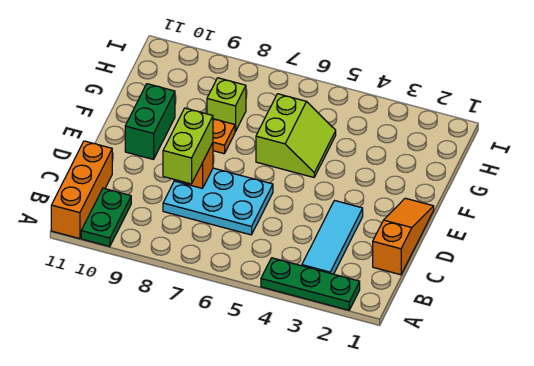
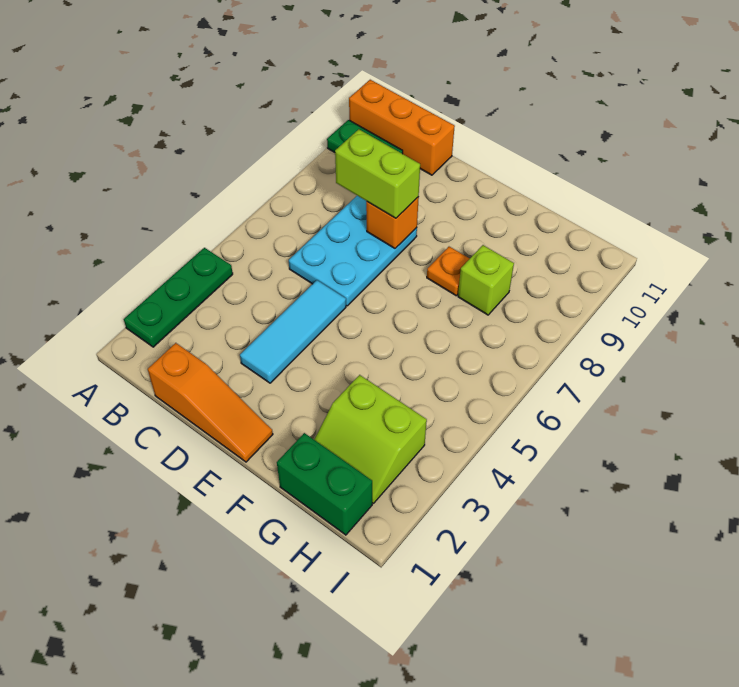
cyan 1x3 tile [302,201,363,274] -> cyan 1x3 tile turned to [240,280,346,383]
green 1x2 brick [125,84,175,159] -> green 1x2 brick moved to [277,433,372,535]
lime 2x2 slope [256,94,336,177] -> lime 2x2 slope moved to [314,375,427,503]

